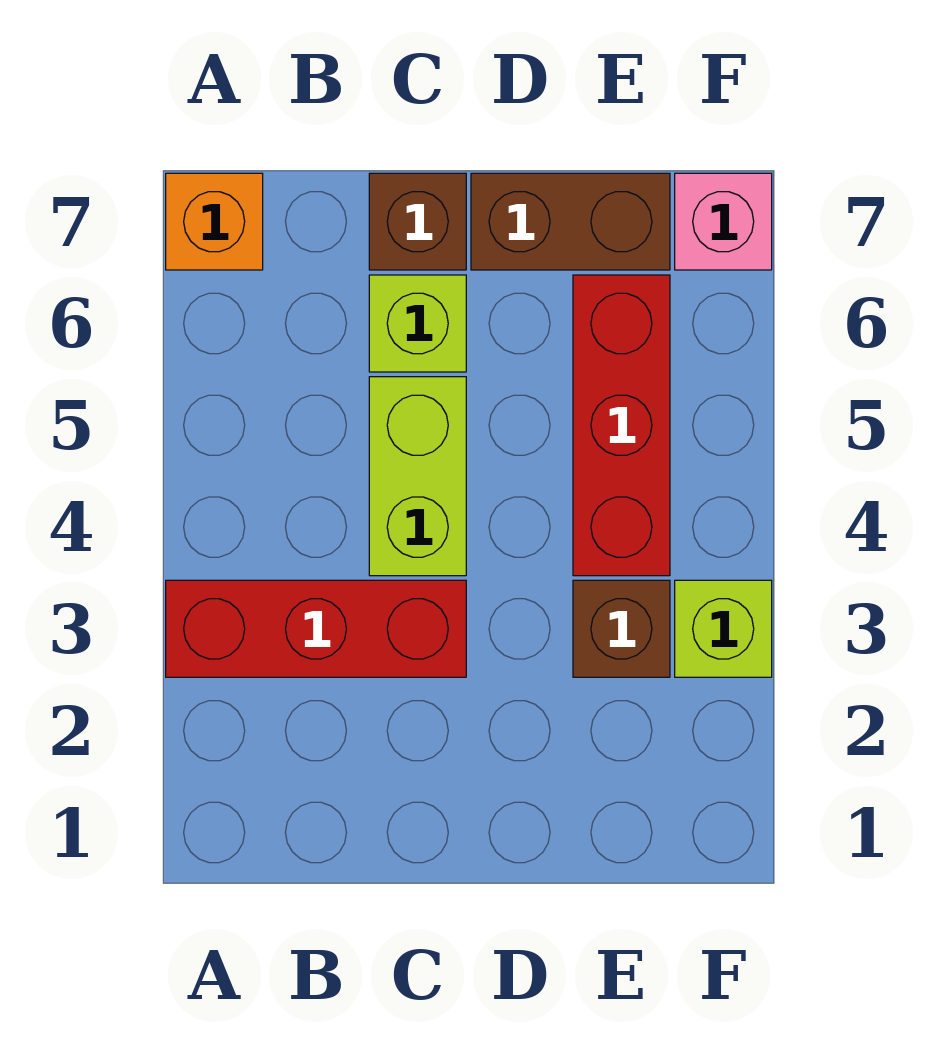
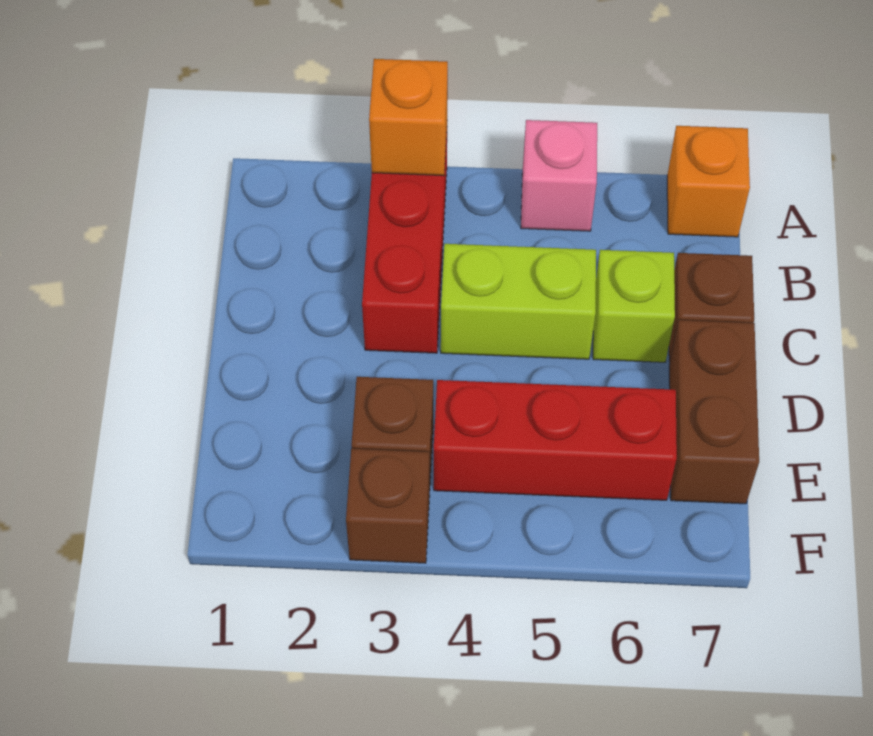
none -> orange 1x1 brick [369,59,448,176]
lime 1x1 brick [675,580,772,677] -> brown 1x1 brick [346,449,430,563]
pink 1x1 brick [675,173,772,270] -> pink 1x1 brick moved to [521,120,597,231]

